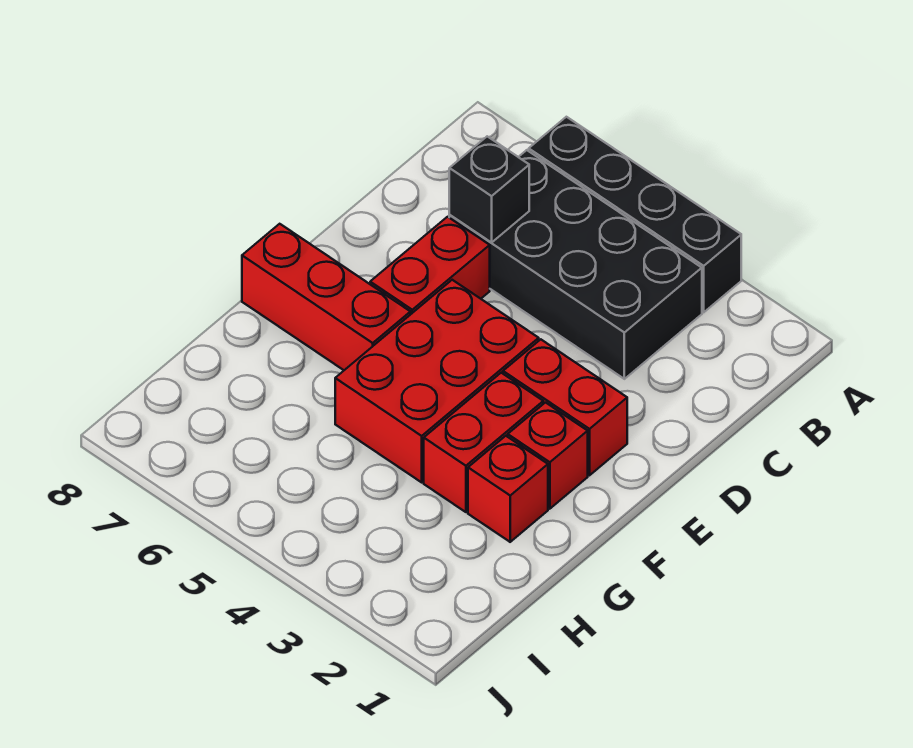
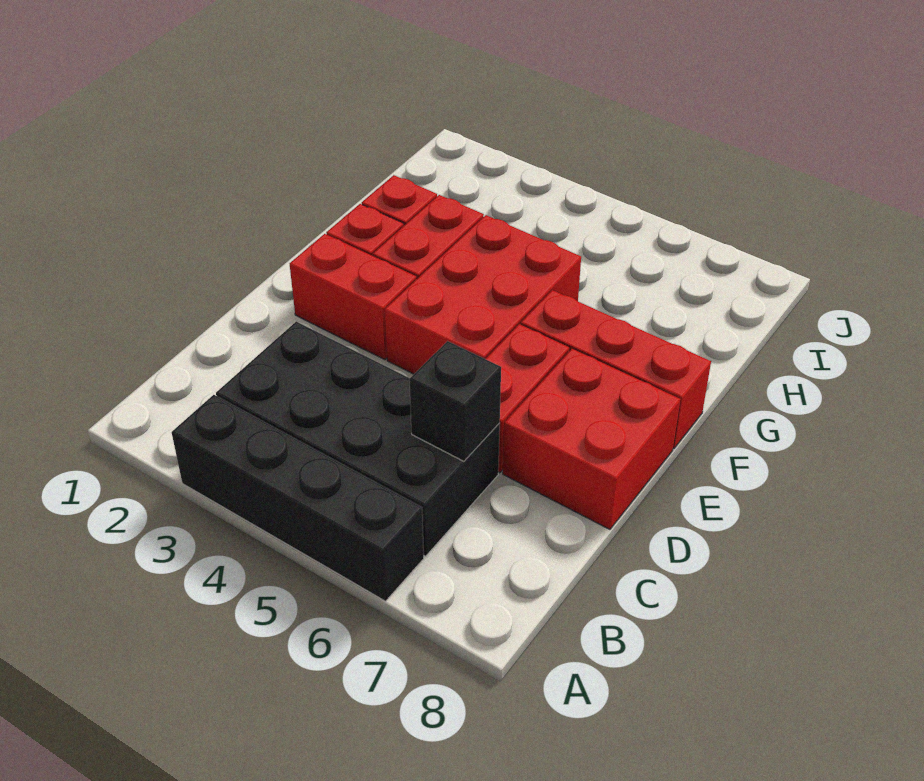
none -> red 2x2 brick [503,349,680,529]

